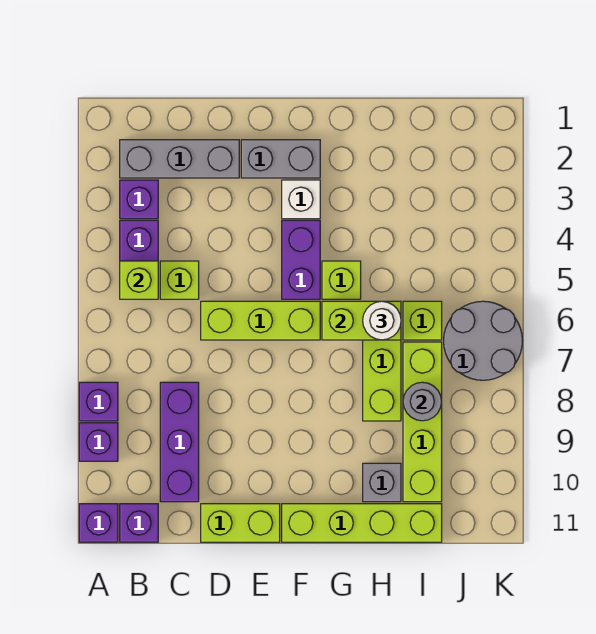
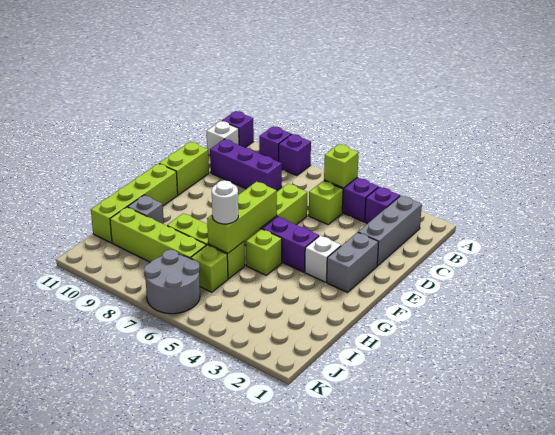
purple 1x1 brick [120,504,158,542] -> white 1x1 brick [207,121,239,155]
lime 1x2 brick [322,301,401,340] -> lime 1x3 brick [207,182,277,253]
grey 1x1 round brick [403,382,442,421] -> none

